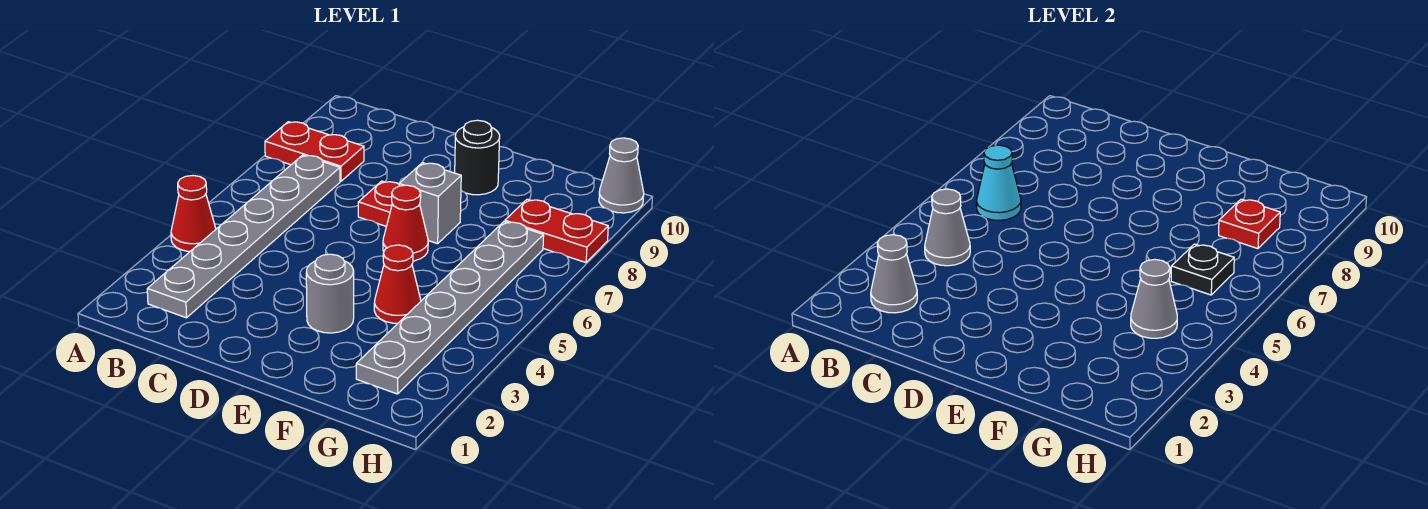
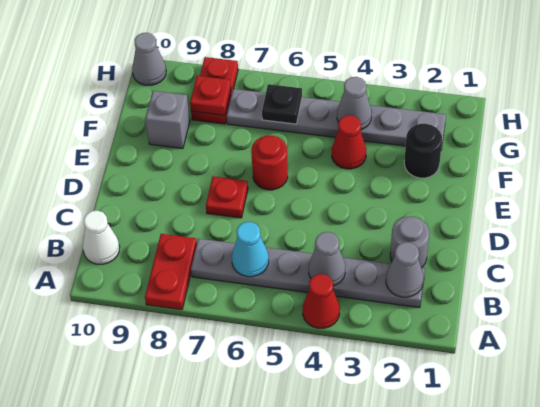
none -> white 1x1 cone [83,211,120,264]
grey 1x1 round brick [306,254,354,333] -> grey 1x1 round brick moved to [390,217,429,268]
red 1x1 cone [383,185,428,261] -> red 1x1 round brick [251,136,288,190]
grey 1x1 brick [399,163,461,244] -> grey 1x1 brick moved to [145,91,190,149]
black 1x1 round brick [455,120,500,195] -> black 1x1 round brick moved to [404,124,442,178]

